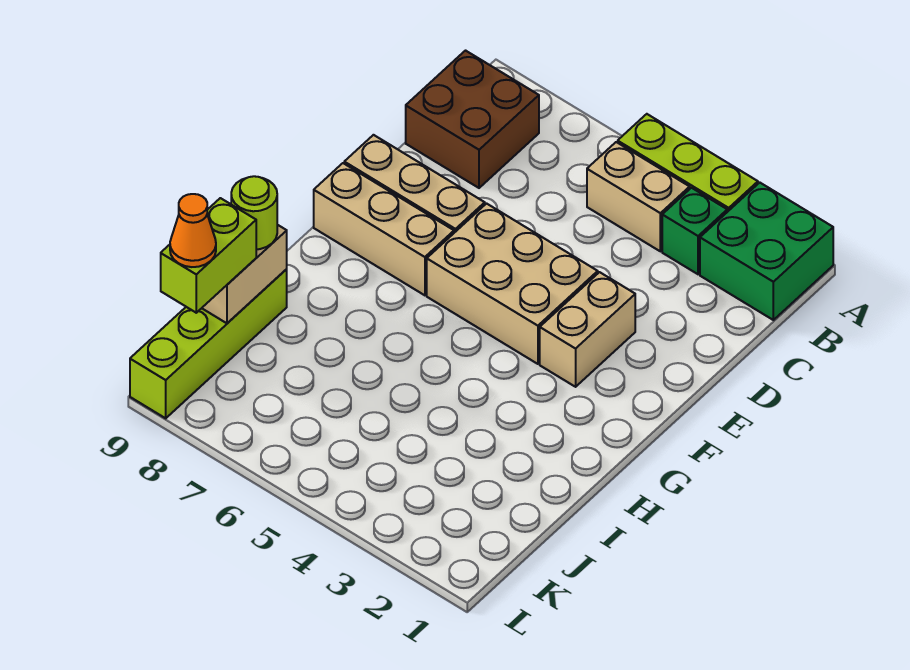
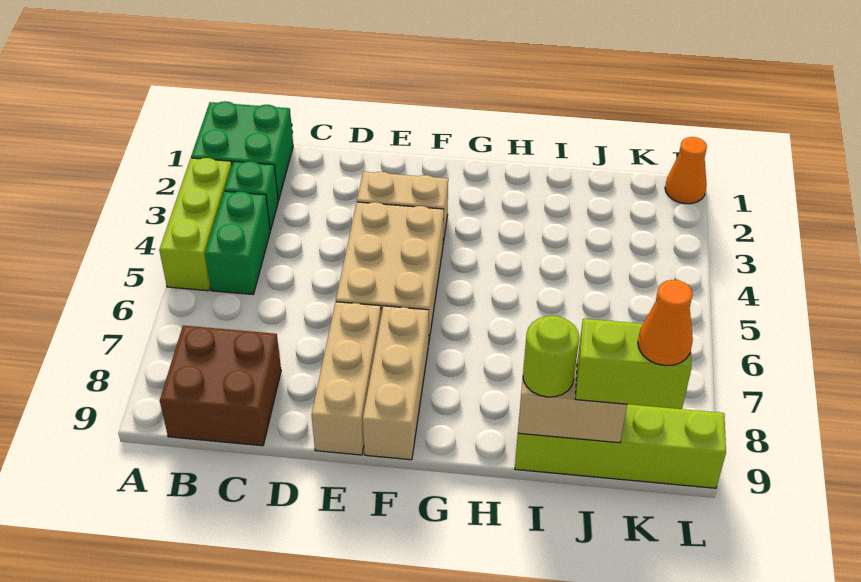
tan 1x2 brick [587,142,690,251] -> green 1x2 brick [205,191,270,294]
none -> orange 1x1 cone [665,137,707,204]

